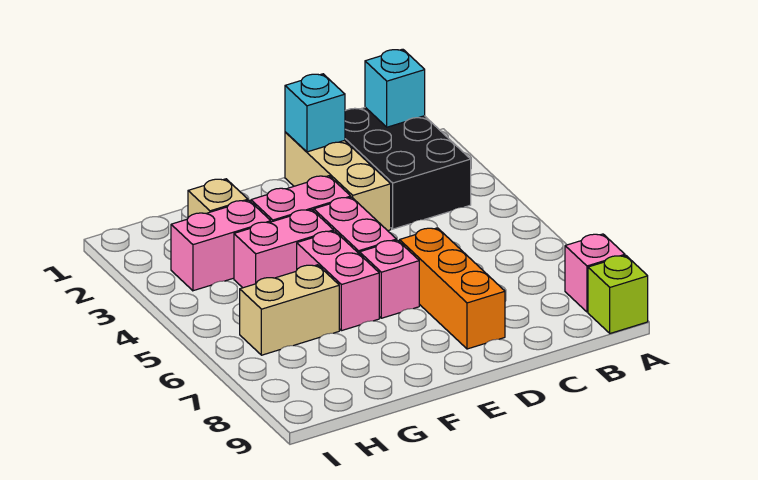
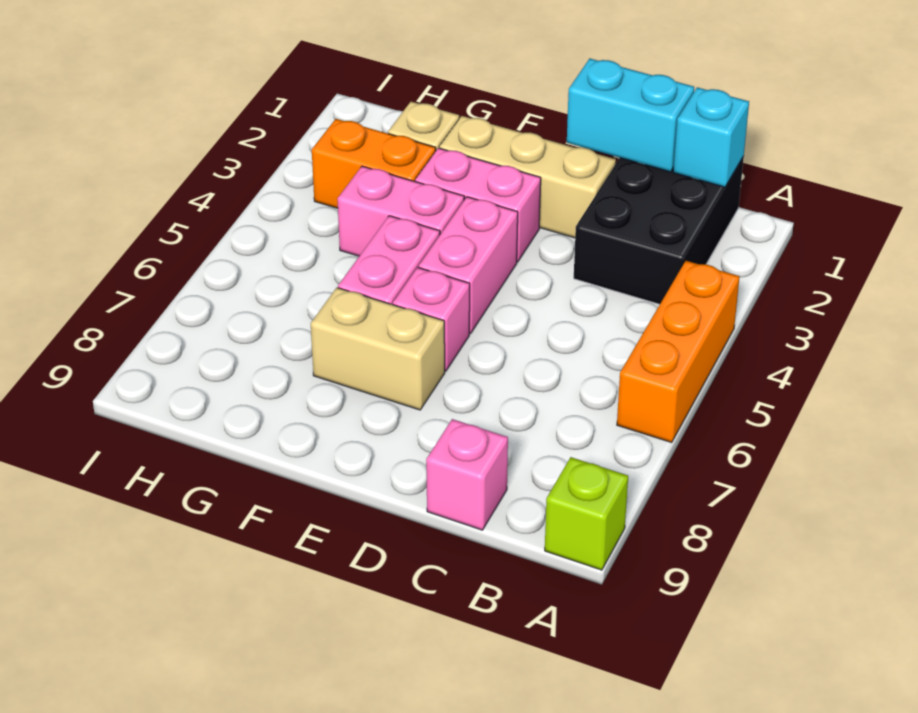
pink 1x1 brick [565,234,625,312] -> pink 1x1 brick moved to [426,419,508,530]
tan 1x3 brick [285,132,391,231] -> tan 1x3 brick turned to [439,116,616,238]
cyan 1x1 brick [285,74,345,152] -> cyan 1x2 brick [567,59,694,172]
orange 1x3 brick [400,228,505,349] -> orange 1x3 brick moved to [617,261,740,442]
pink 1x2 brick [171,200,271,291] -> orange 1x2 brick [312,119,436,208]
tan 1x2 brick [240,265,339,355] -> tan 1x2 brick moved to [311,288,445,410]

